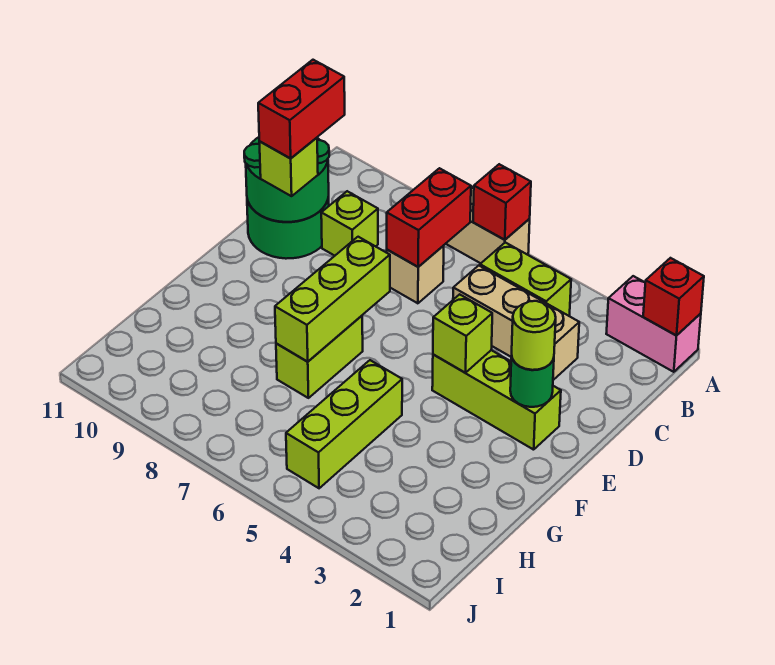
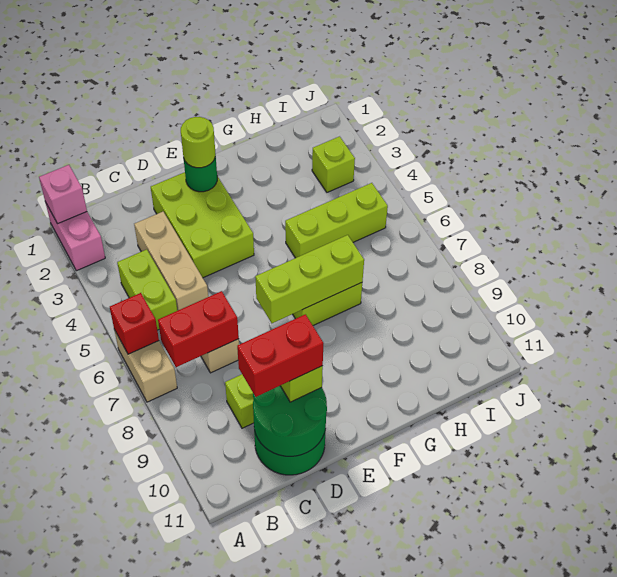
red 1x1 brick [643,258,704,336] -> pink 1x1 brick [39,165,87,224]
lime 1x3 brick [432,350,561,450] -> lime 2x3 brick [150,172,254,278]
lime 1x1 brick [433,294,492,373] -> lime 1x1 brick moved to [312,136,355,192]

